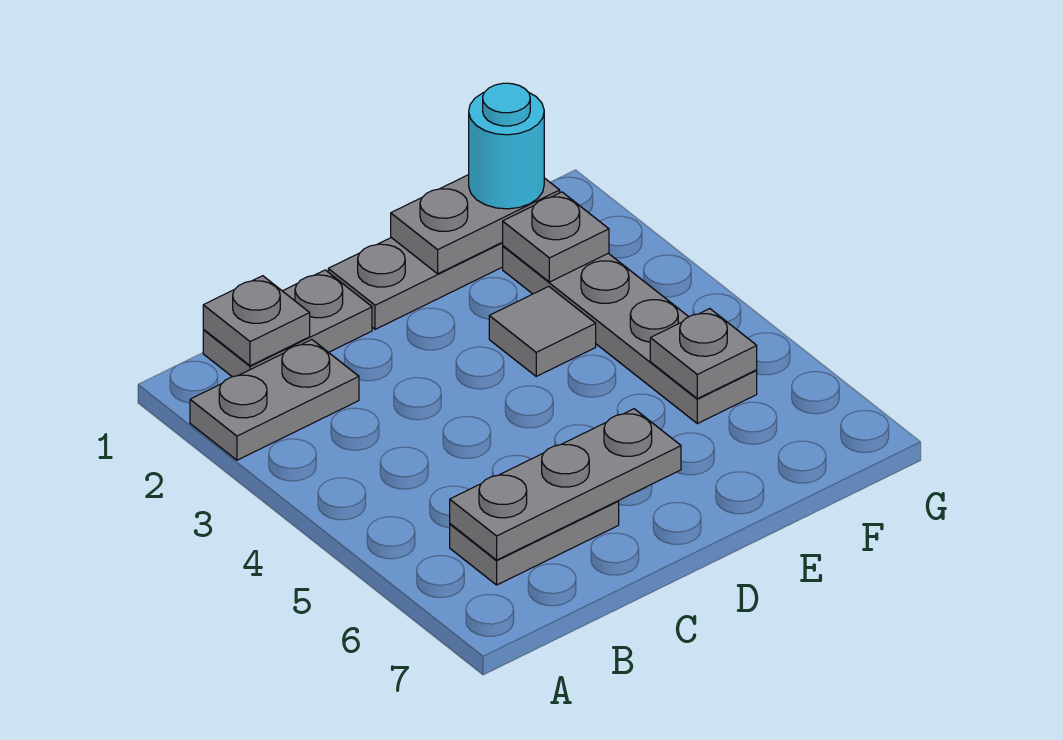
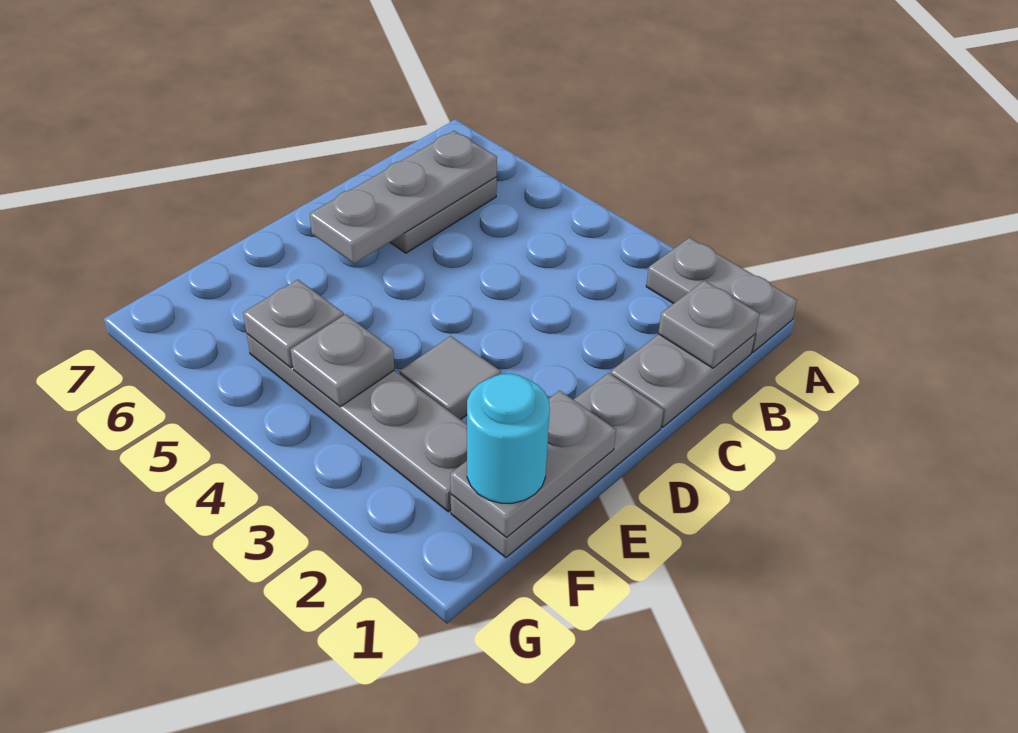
grey 1x2 plate [190,340,359,460] -> grey 1x2 plate turned to [646,238,797,352]
grey 1x1 plate [503,192,609,282] -> grey 1x1 plate moved to [291,314,395,407]

